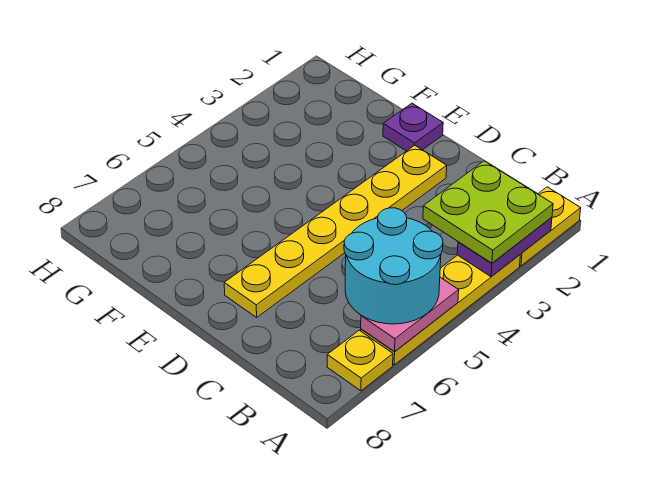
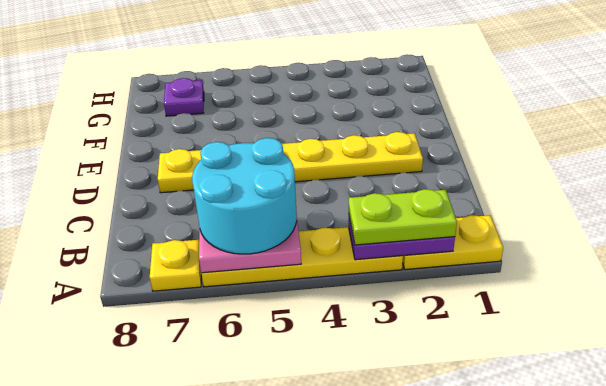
lime 2x2 plate [423,161,553,263] -> lime 1x2 plate [349,189,457,245]
purple 1x1 plate [383,103,443,151] -> purple 1x1 plate moved to [164,78,204,116]

